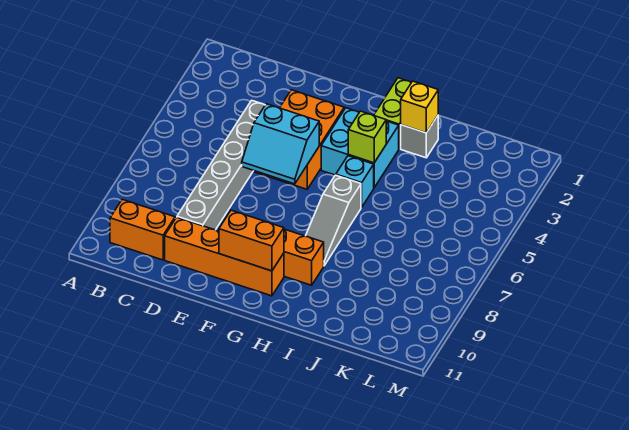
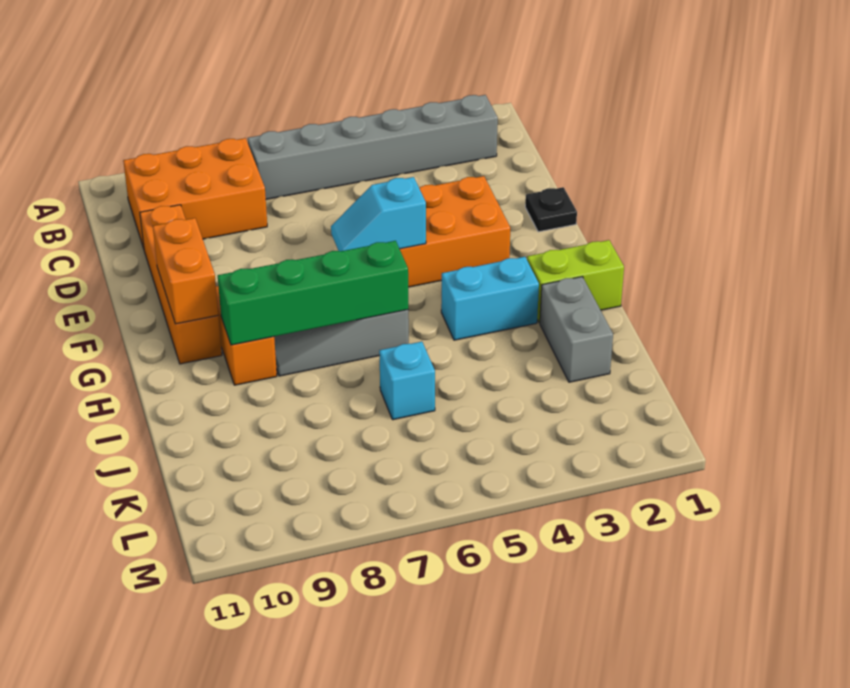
orange 1x2 brick [110,199,175,260] -> orange 2x3 brick [123,138,267,248]
grey 1x6 brick [177,100,265,230] -> grey 1x6 brick moved to [248,95,498,199]
none -> black 1x1 plate [525,187,577,232]
cyan 2x2 slope [242,104,319,184] -> cyan 1x2 slope [331,177,426,251]
cyan 2x2 brick [321,108,399,187] -> cyan 1x2 brick [441,257,539,340]
lime 1x1 brick [348,111,386,163] -> none
cyan 1x1 brick [336,156,374,207] -> cyan 1x1 brick moved to [379,342,435,420]
none -> green 1x4 brick [218,241,408,345]
grey 1x1 brick [401,116,438,158] -> grey 1x2 brick [540,277,613,382]
yellow 1x1 brick [401,81,438,133] -> none

